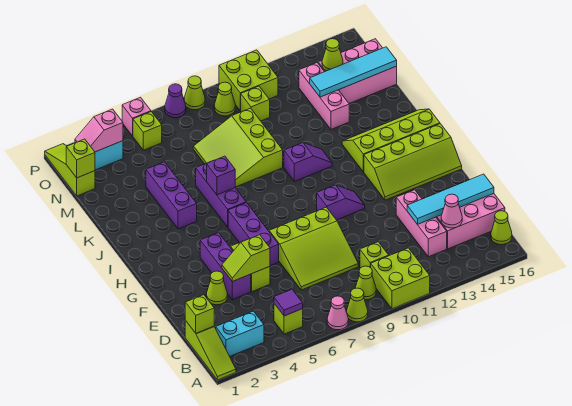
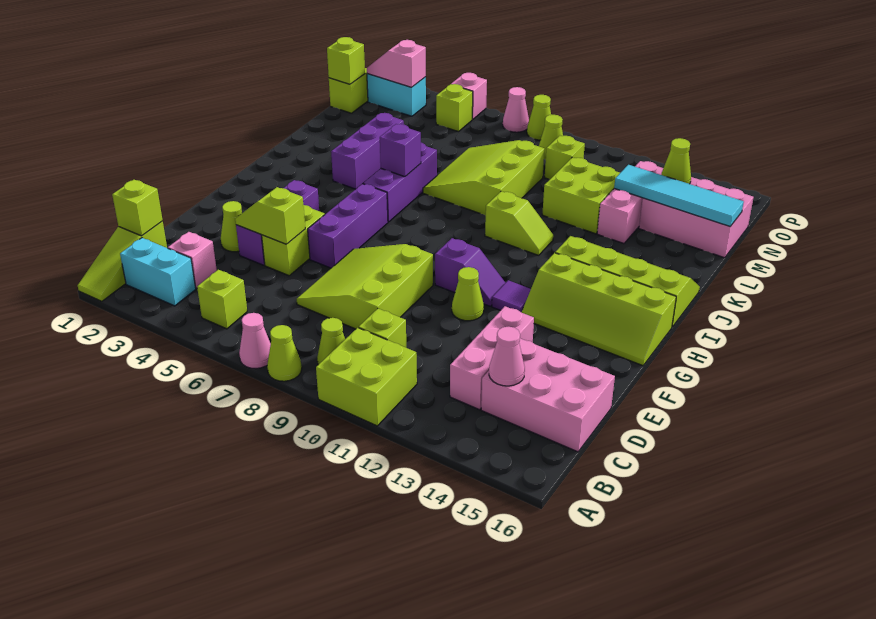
purple 1x1 tile [274,290,303,316] -> purple 1x1 tile moved to [492,280,531,312]
lime 1x1 cone [491,211,512,245] -> lime 1x1 cone moved to [452,267,484,321]
none -> pink 1x1 brick [168,232,217,288]
lime 3x3 slope [269,207,358,290] -> lime 3x3 slope turned to [297,244,433,329]
cyan 1x4 tile [407,174,494,224] -> none
purple 1x2 slope [284,143,332,181] -> lime 1x2 slope [485,191,553,255]
lime 2x2 brick [219,50,278,110] -> lime 2x2 brick moved to [542,157,620,234]
purple 1x1 cone [165,84,186,118] -> pink 1x1 cone [503,87,529,132]

